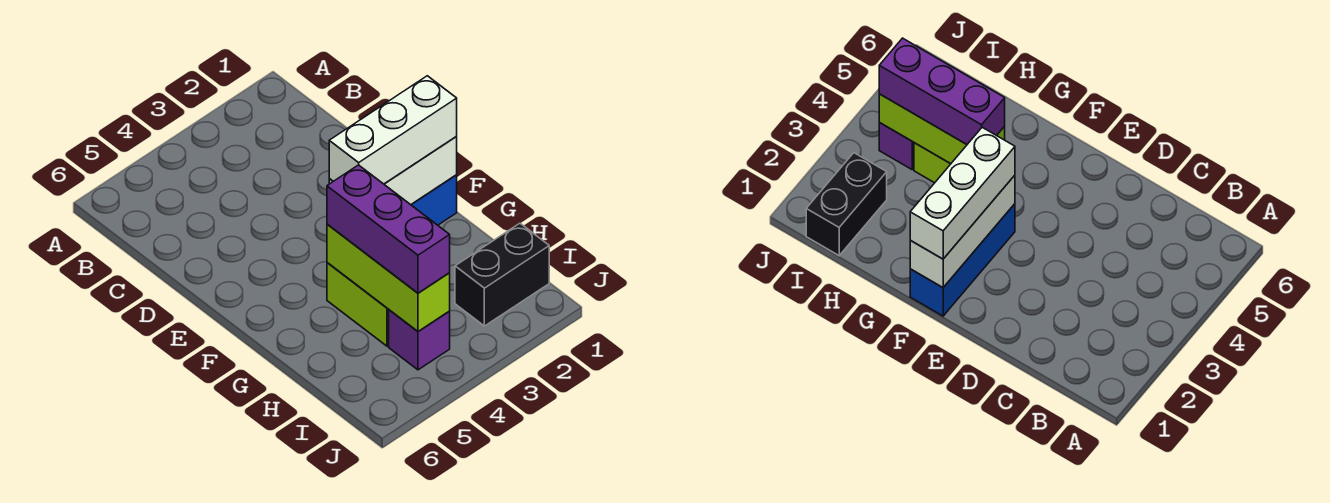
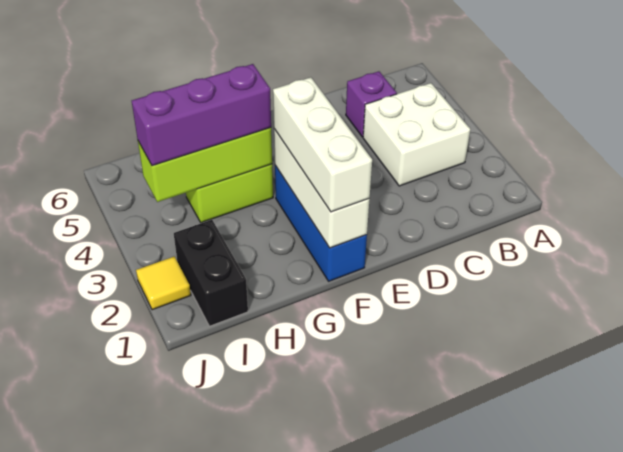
none -> white 2x2 brick [363,83,470,186]
purple 1x1 brick [389,310,450,370] -> purple 1x1 brick moved to [346,71,397,137]
none -> yellow 1x1 tile [136,256,191,310]

